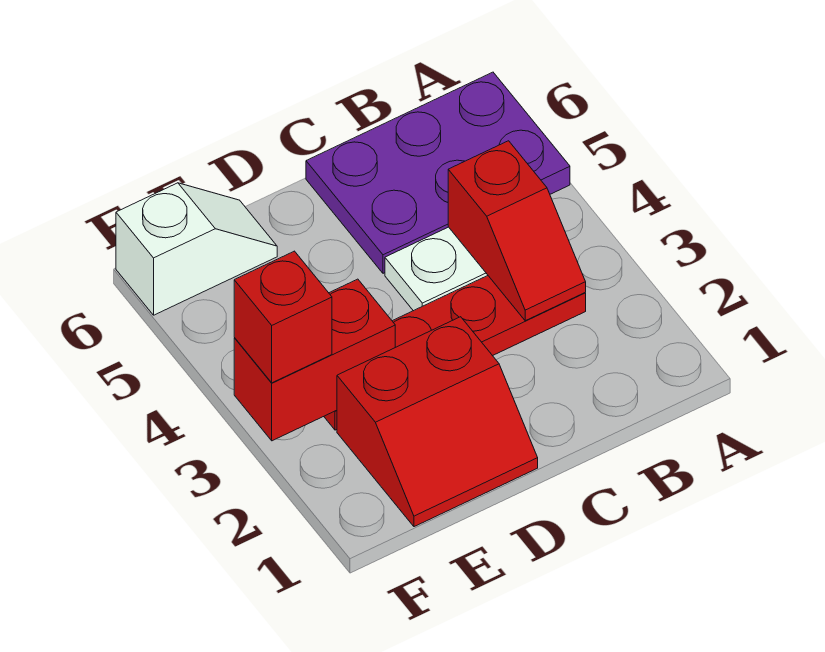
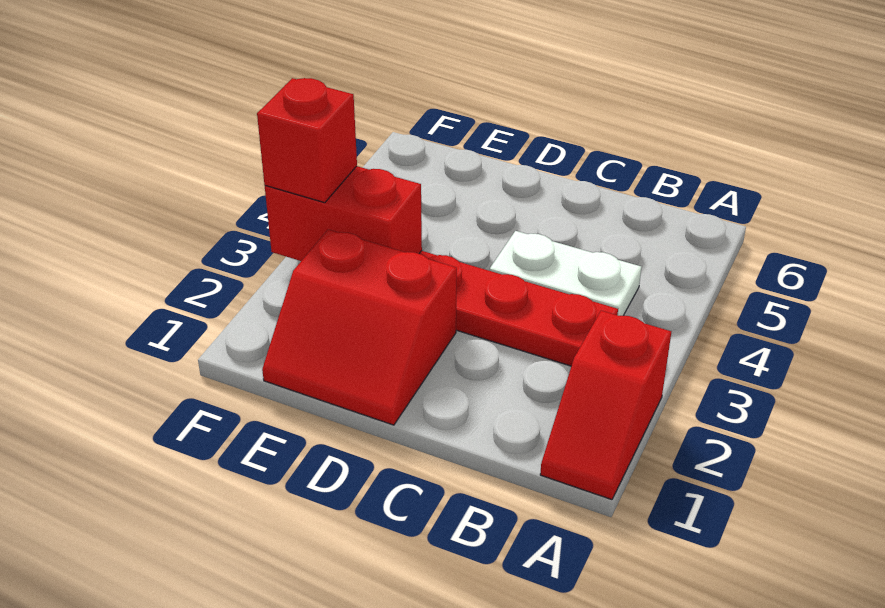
purple 2x3 plate [306,72,570,273] -> none
red 1x2 slope [448,141,586,321] -> red 1x2 slope moved to [540,311,671,500]
white 1x2 slope [116,183,277,315] -> none

